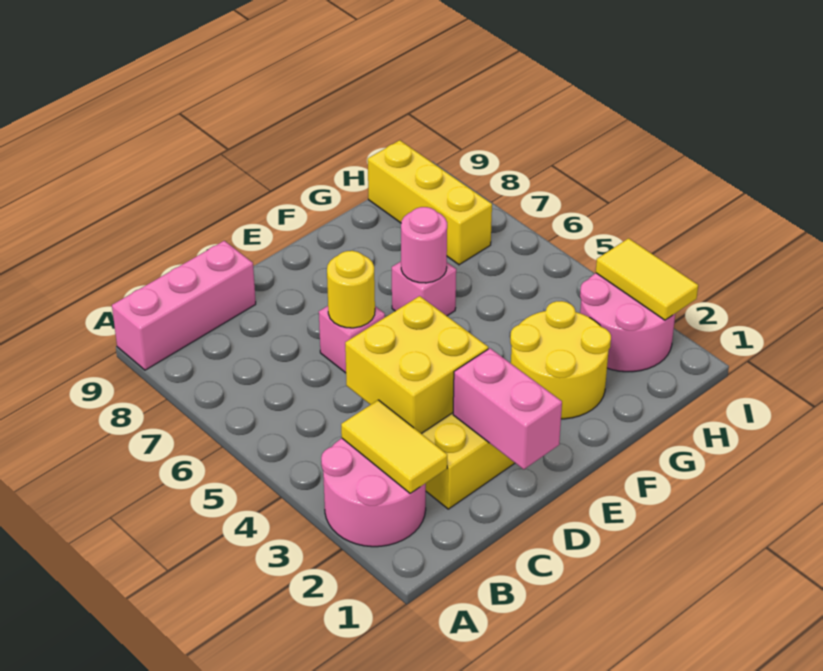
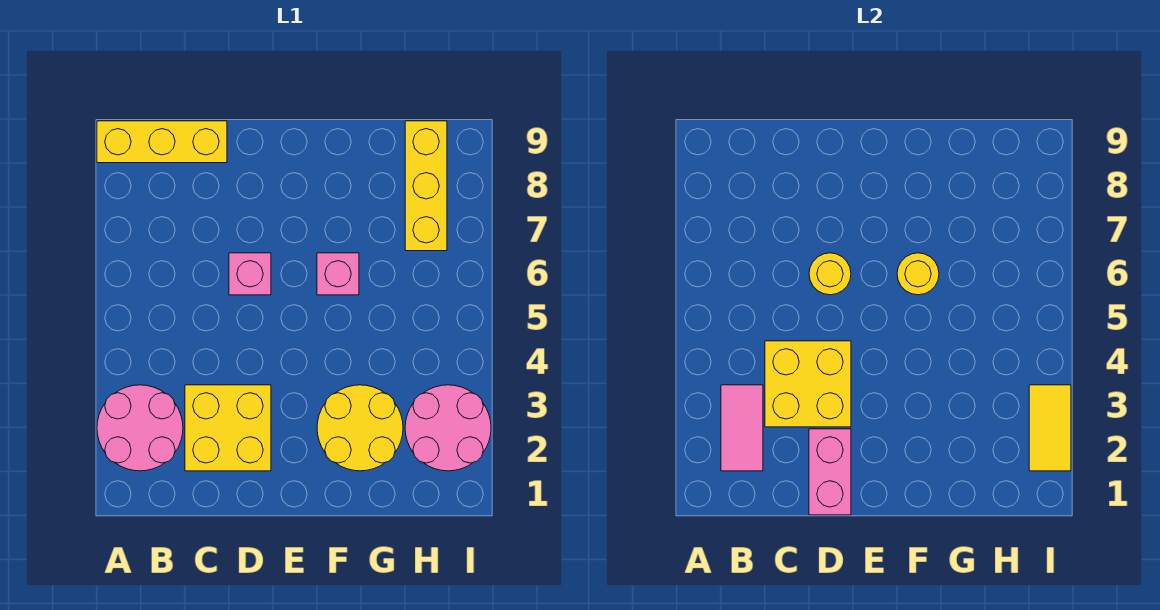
pink 1x3 brick [112,241,256,370] -> yellow 1x3 brick [97,121,227,163]
yellow 1x2 tile [341,400,447,494] -> pink 1x2 tile [721,385,763,471]
pink 1x1 round brick [401,207,447,283] -> yellow 1x1 round brick [897,253,939,295]

